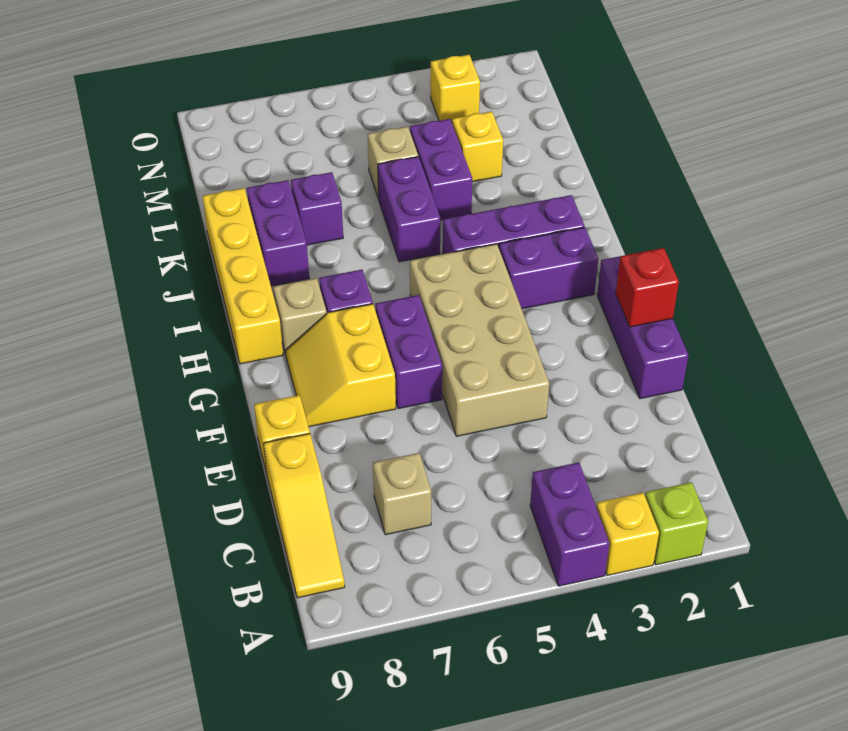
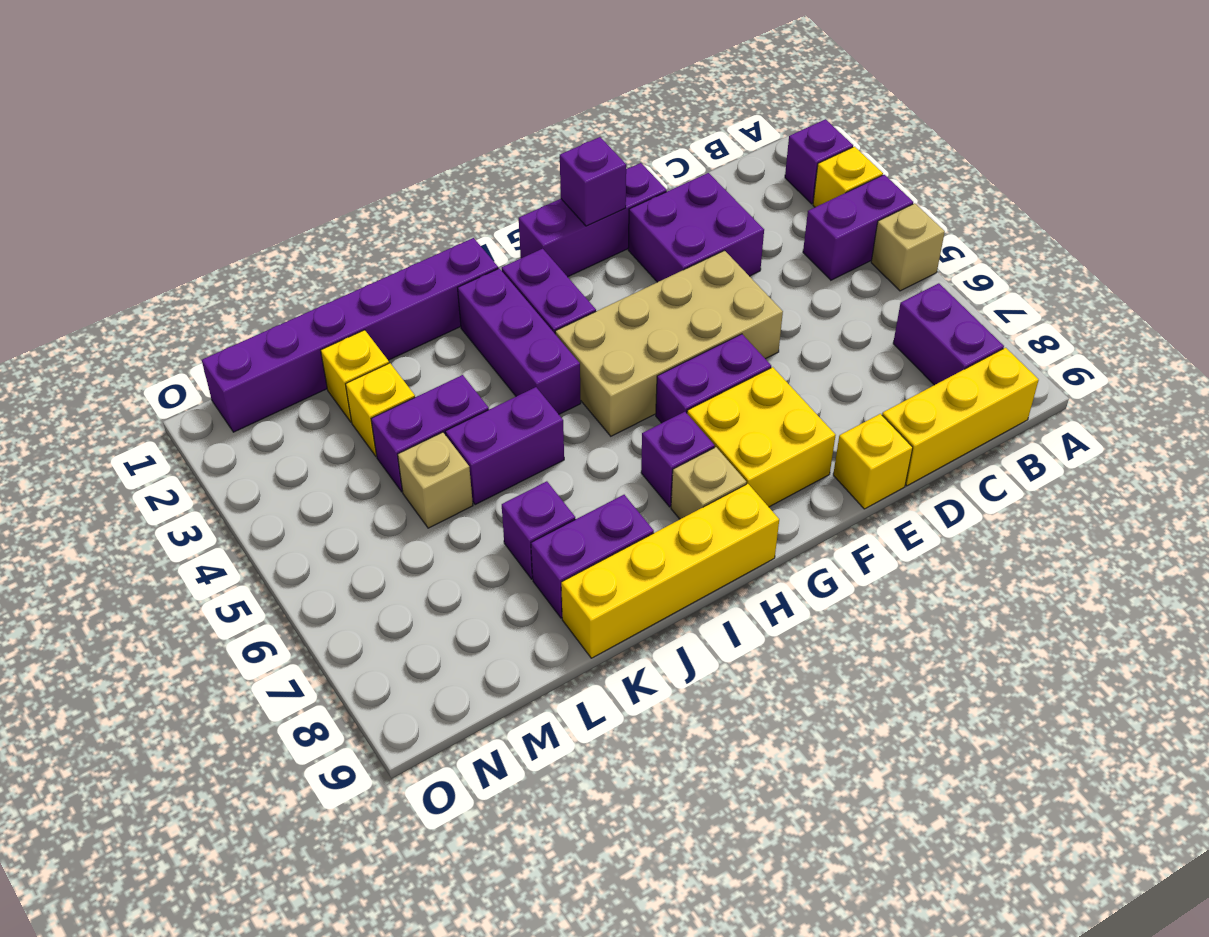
lime 1x1 brick [645,482,708,565] -> purple 1x1 brick [785,119,853,204]
none -> purple 1x2 brick [893,283,1004,385]
yellow 1x3 slope [264,434,345,598] -> yellow 1x3 brick [882,348,1039,486]
tan 1x1 brick [373,453,431,535] -> tan 1x1 brick moved to [871,203,945,291]
none -> purple 2x2 brick [628,173,764,282]
red 1x1 brick [616,248,679,327] -> purple 1x1 brick [560,137,626,226]
yellow 2x2 slope [285,304,396,427] -> yellow 2x2 brick [687,367,836,507]
none -> purple 1x6 brick [202,238,498,432]
yellow 1x1 brick [431,55,480,122] -> yellow 1x1 brick moved to [321,330,389,422]

